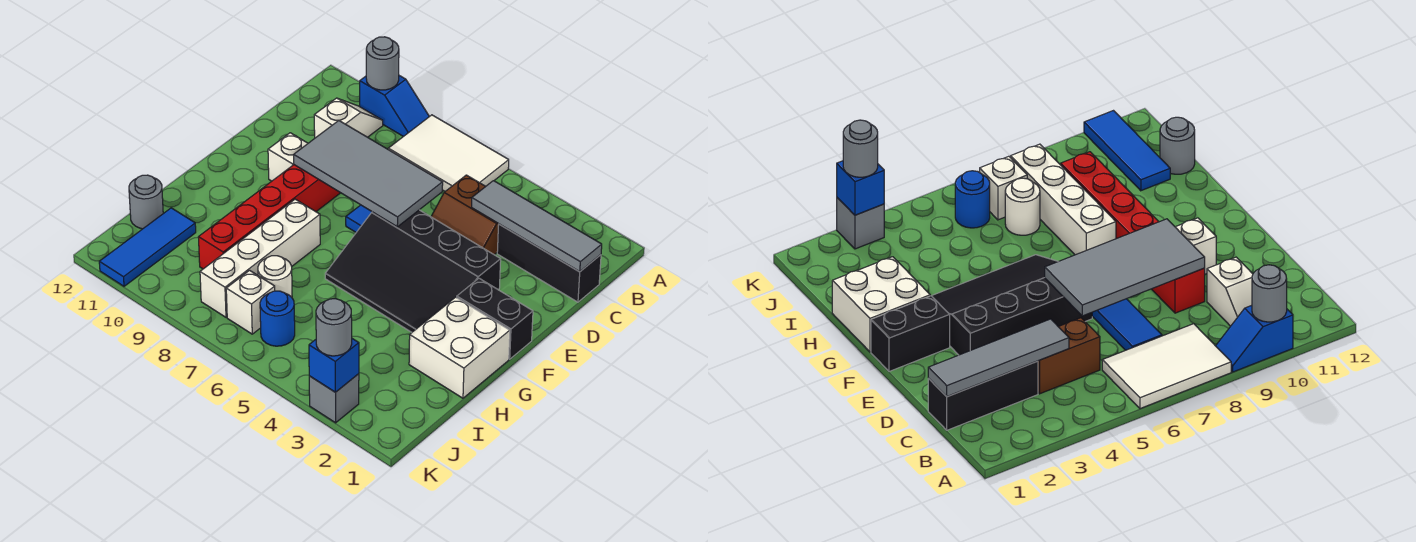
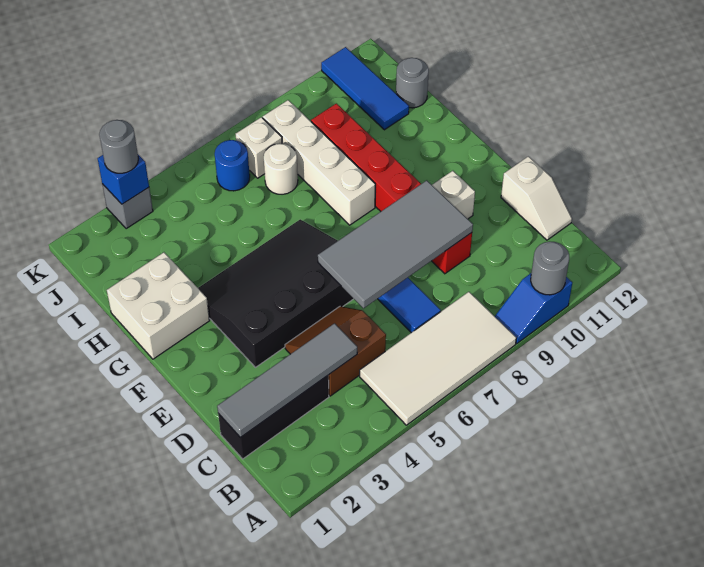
white 2x3 tile [388,115,509,191] -> white 2x4 tile [360,292,516,425]
white 1x2 slope [314,98,383,138] -> white 1x2 slope moved to [501,156,572,240]
black 1x2 brick [457,278,533,359] -> none

